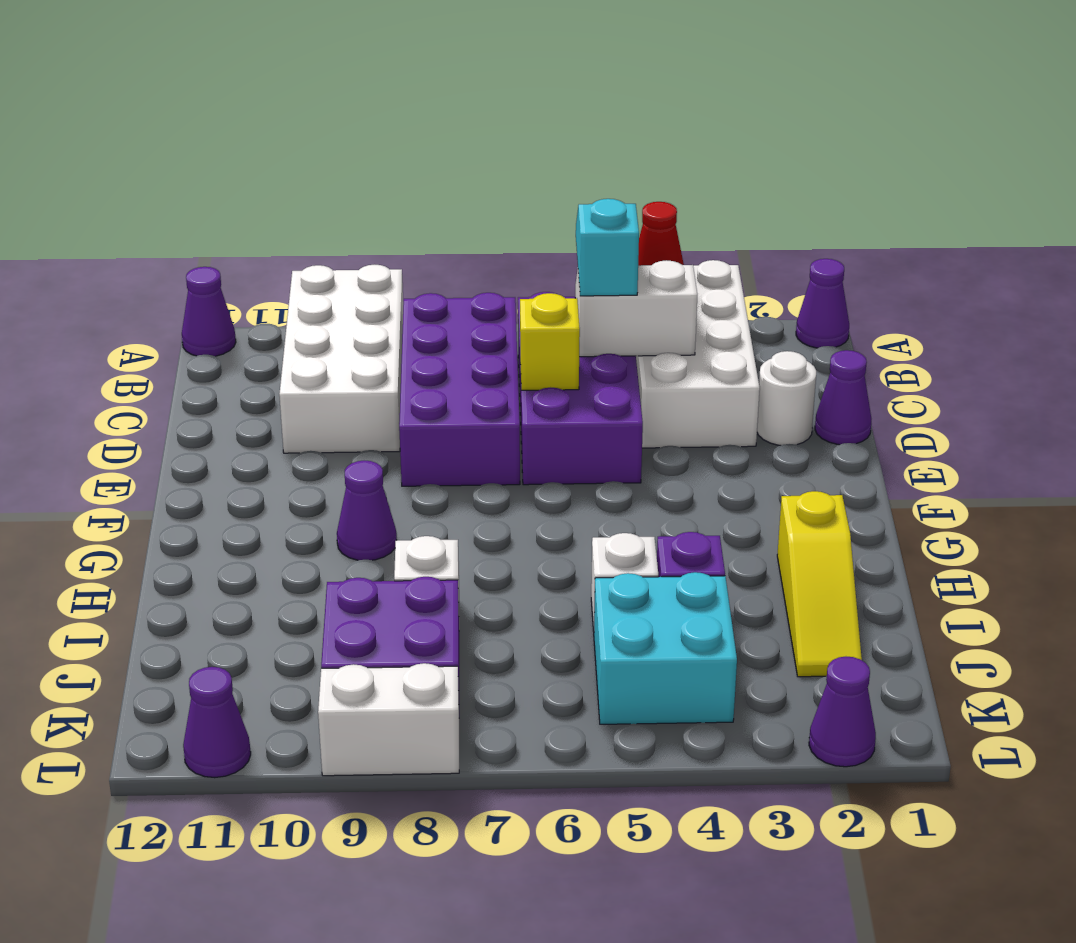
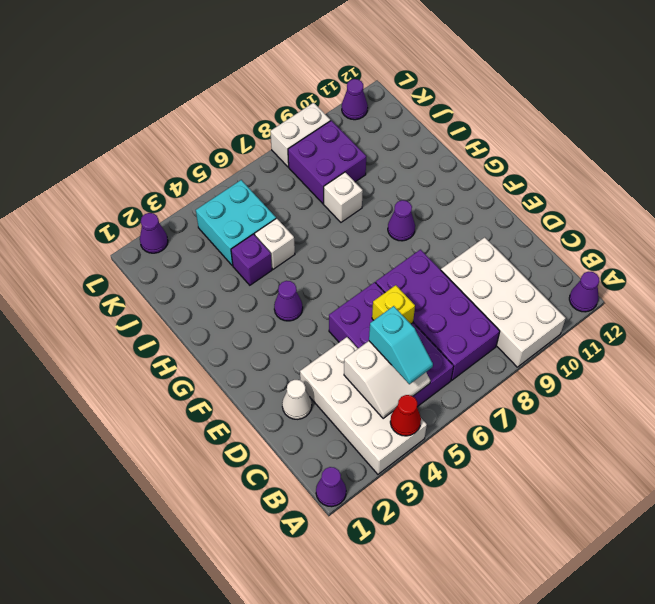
purple 1x1 cone [815,350,871,445] -> purple 1x1 cone moved to [274,281,303,321]
white 1x1 round brick [757,351,816,445] -> white 1x1 cone [282,380,312,419]
yellow 1x3 slope [777,491,862,677] -> none

